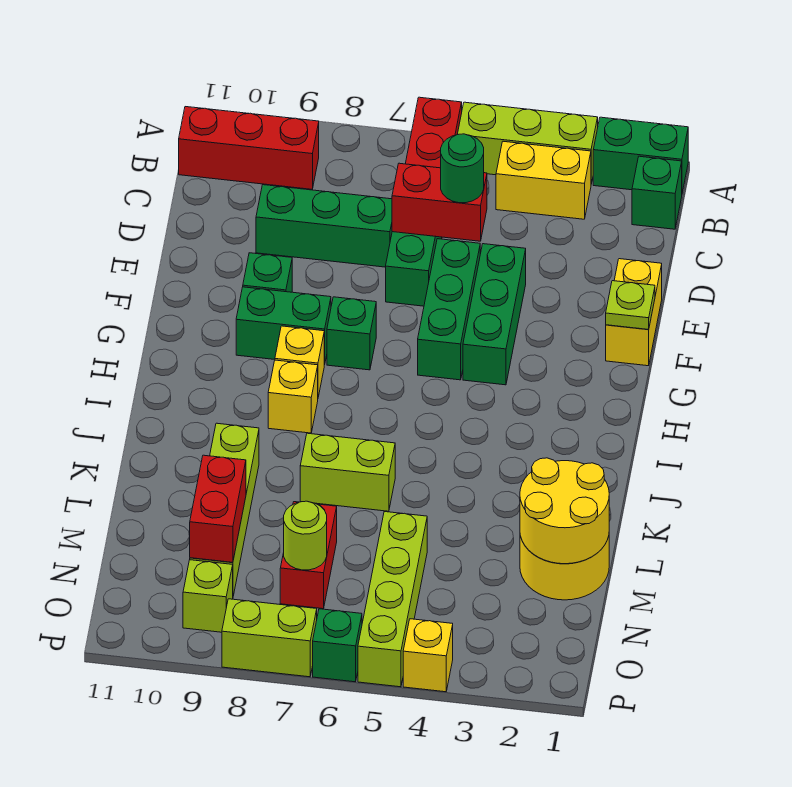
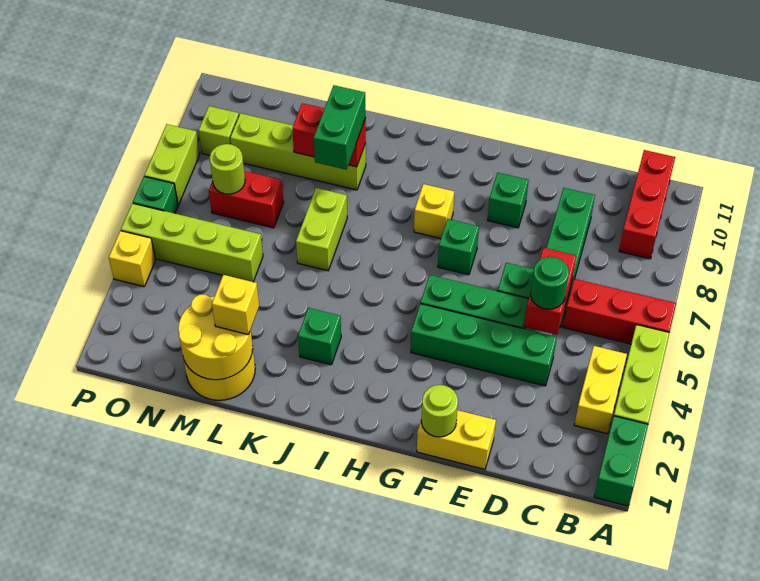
green 1x1 brick [632,156,682,229] -> green 1x1 brick moved to [298,308,341,365]
green 1x3 brick [463,244,526,385] -> green 1x4 brick [411,304,557,386]
lime 1x1 plate [606,281,655,329] -> lime 1x1 round brick [421,385,458,437]
green 1x2 brick [236,287,331,365] -> green 1x2 brick moved to [314,85,366,169]
yellow 1x1 brick [268,360,318,433] -> yellow 1x1 brick moved to [212,275,259,334]
red 1x2 brick [190,455,246,562] -> red 1x2 brick moved to [292,103,366,167]

